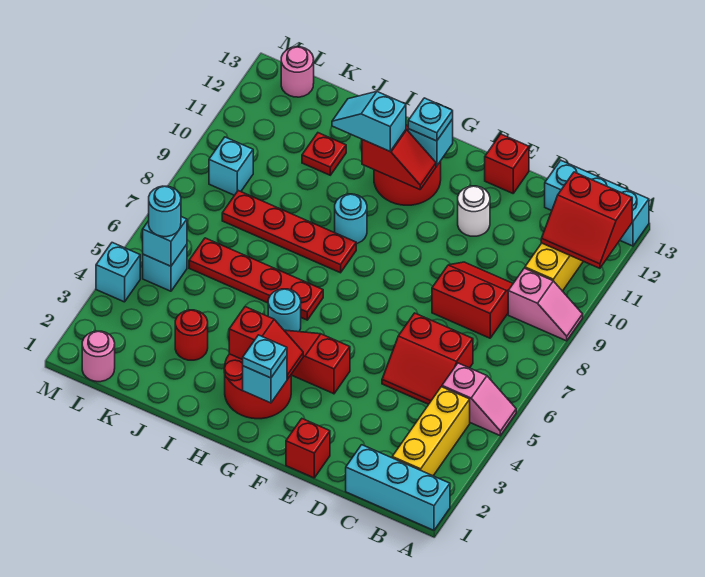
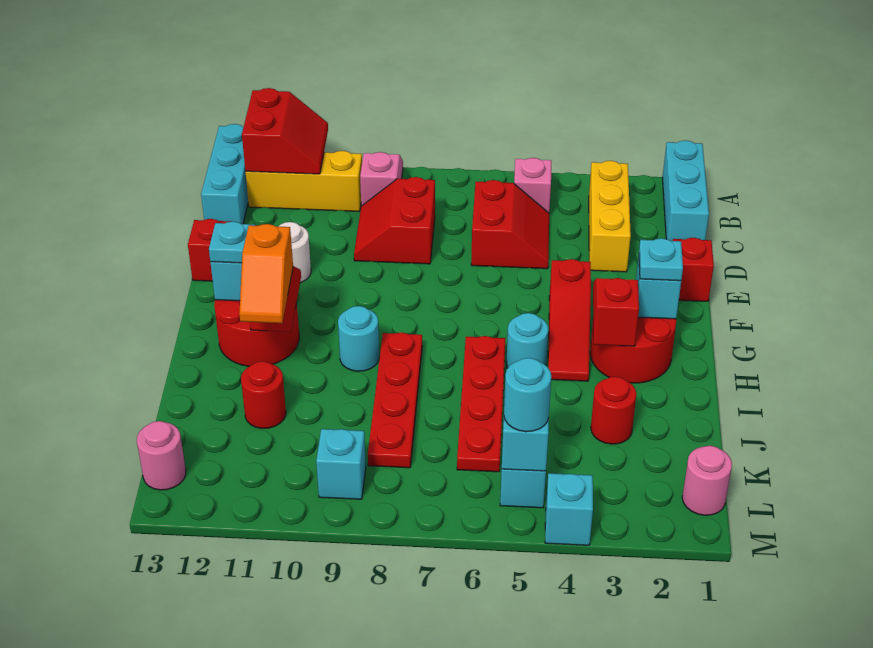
yellow 1x3 brick [392,387,470,476] -> yellow 1x3 brick turned to [589,161,631,272]
cyan 1x2 slope [332,92,406,151] -> orange 1x2 slope [239,224,293,323]
red 1x1 plate [302,133,346,175] -> red 1x1 round brick [241,361,286,428]

